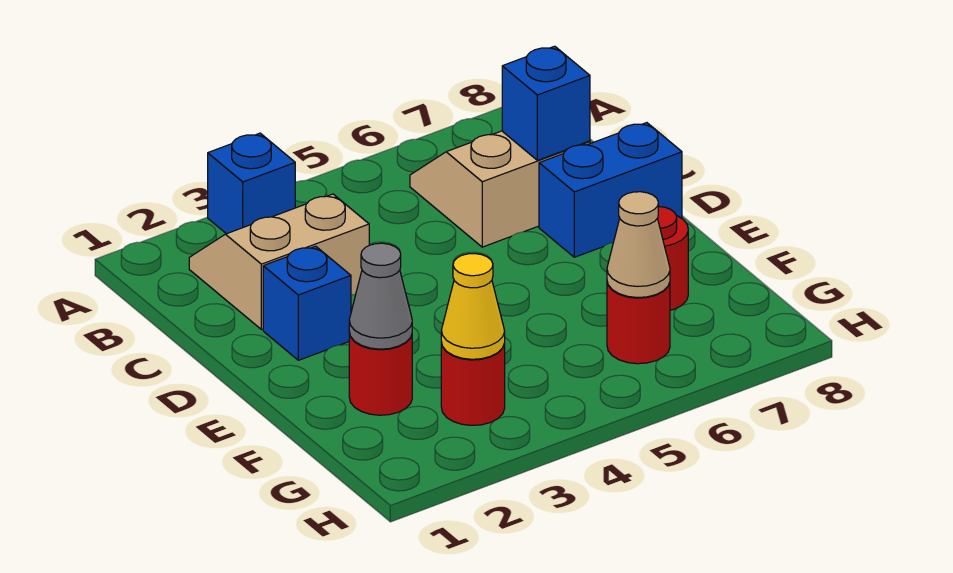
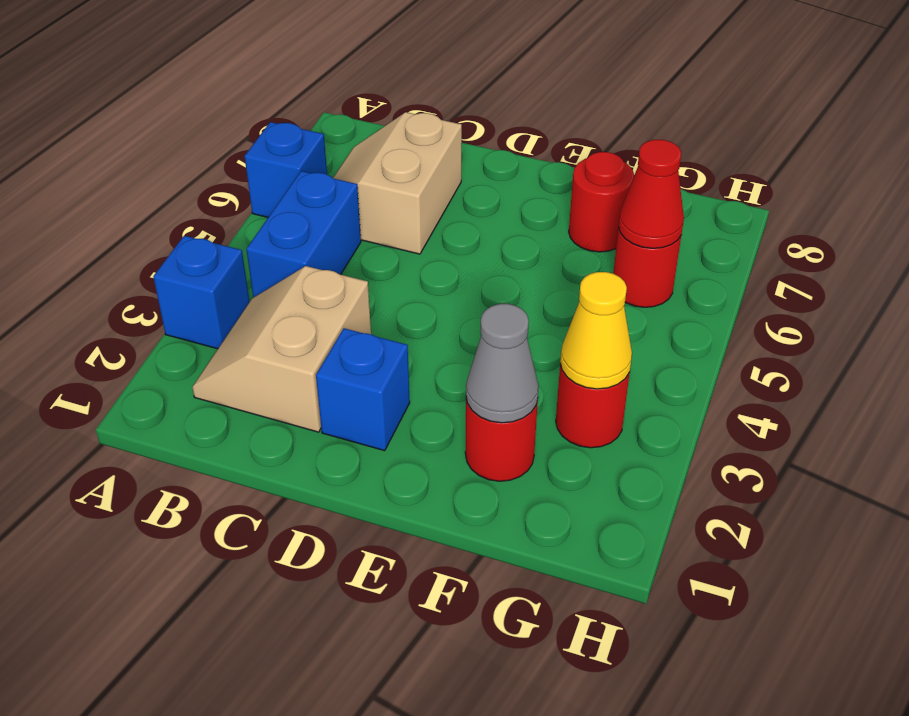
blue 1x1 brick [502,46,590,160] -> blue 1x1 brick moved to [245,122,327,217]
blue 1x2 brick [539,123,682,257] -> blue 1x2 brick moved to [246,171,361,298]
tan 1x1 cone [607,192,670,298] -> red 1x1 cone [618,140,684,248]

